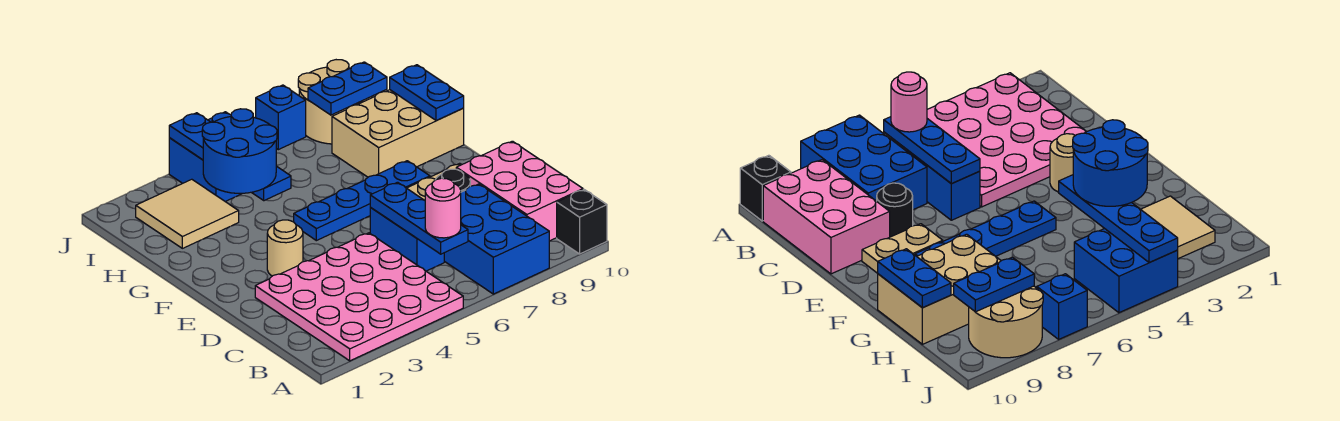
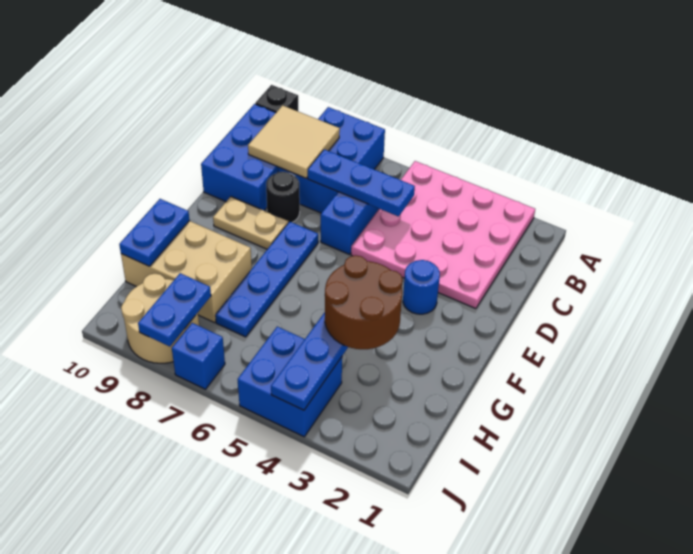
blue 1x3 plate [370,182,468,254] -> blue 1x3 plate turned to [308,149,415,216]
pink 1x1 round brick [425,178,461,238] -> none
pink 2x3 brick [456,141,583,241] -> blue 2x3 brick [201,104,278,211]
tan 1x1 round brick [267,220,303,276] -> blue 1x1 round brick [403,260,440,314]
blue 1x4 plate [294,161,430,241] -> blue 1x4 plate turned to [215,222,318,337]
blue 2x2 round brick [202,109,277,193] -> brown 2x2 round brick [325,255,403,349]
tan 2x2 tile [136,179,239,248] -> tan 2x2 tile moved to [248,105,340,178]
blue 1x2 plate [308,62,387,115] -> blue 1x2 plate turned to [138,273,211,347]

